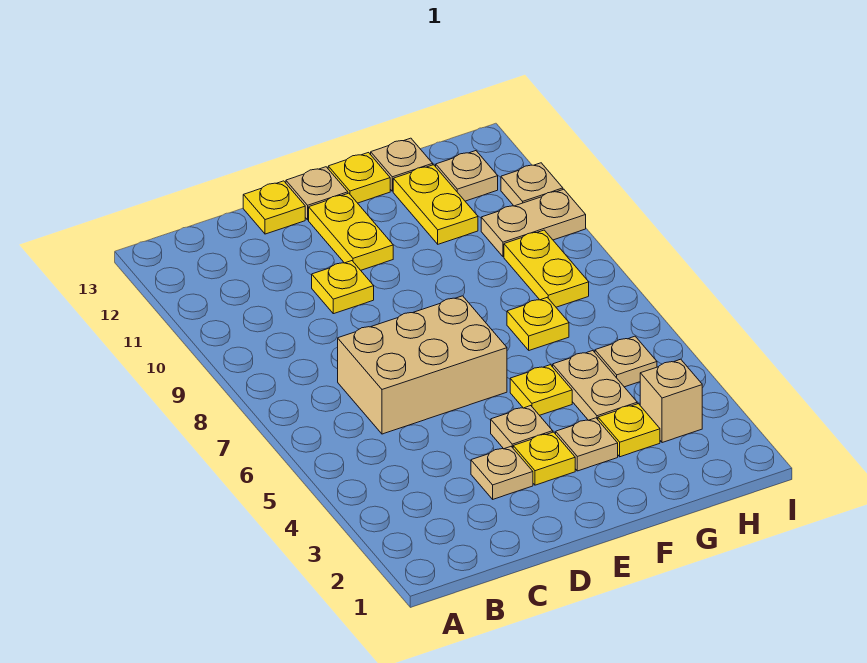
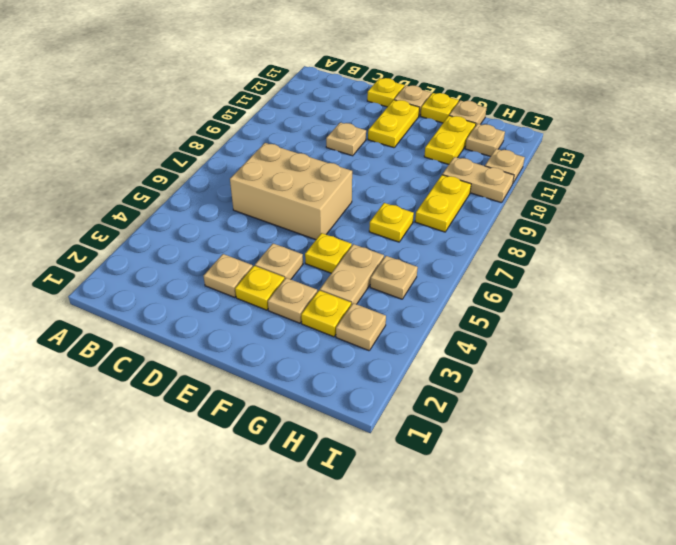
yellow 1x1 plate [312,261,374,314] -> tan 1x1 plate [326,123,366,156]
tan 1x1 brick [640,359,702,443] -> tan 1x1 plate [336,303,386,351]

